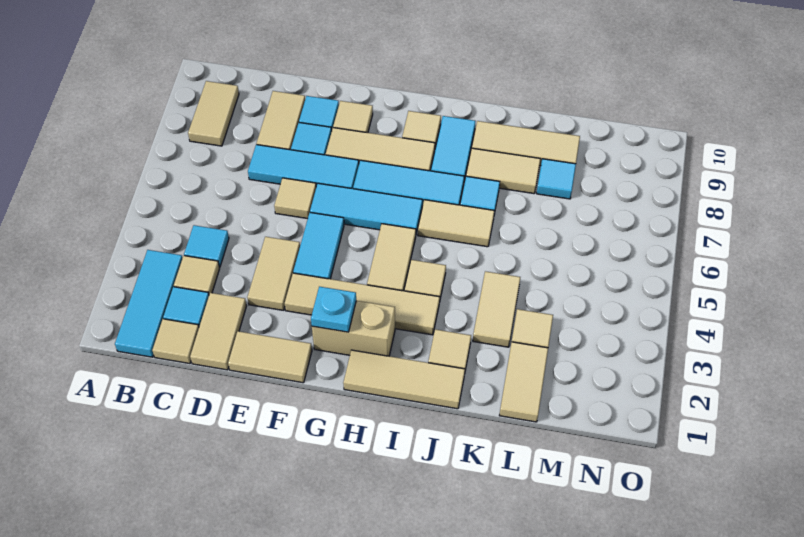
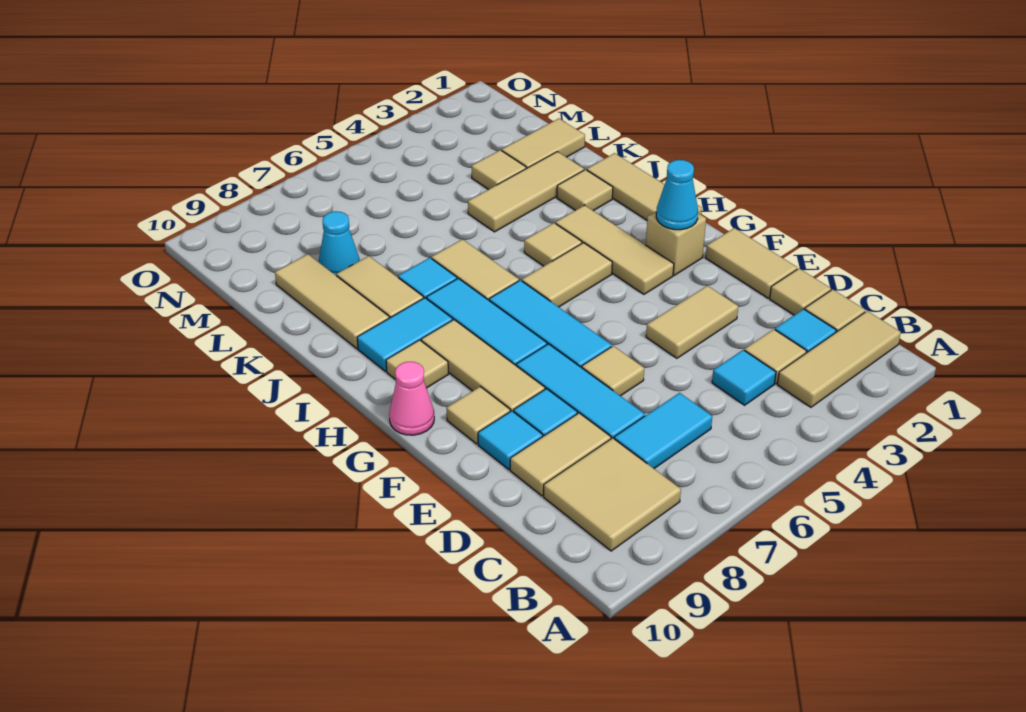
cyan 1x3 tile [115,250,182,357] -> tan 1x3 tile [777,311,901,407]
tan 1x2 tile [188,81,239,146] -> tan 2x2 tile [544,438,681,551]
tan 1x2 tile [190,293,246,370] -> tan 1x1 tile [770,269,831,315]
tan 1x4 tile [285,273,440,335] -> tan 1x3 tile [556,205,674,294]
cyan 1x2 tile [293,213,344,279] -> cyan 1x2 tile moved to [614,393,712,469]
tan 1x2 brick [312,301,395,356] -> tan 1x1 brick [646,211,706,275]
cyan 1x1 plate [311,287,356,332] -> cyan 1x1 cone [656,160,698,230]
none -> pink 1x1 cone [389,362,434,435]
tan 1x2 tile [473,271,520,347] -> tan 1x3 tile [468,152,584,232]
cyan 1x1 tile [537,159,576,199] -> cyan 1x1 cone [319,211,360,276]

